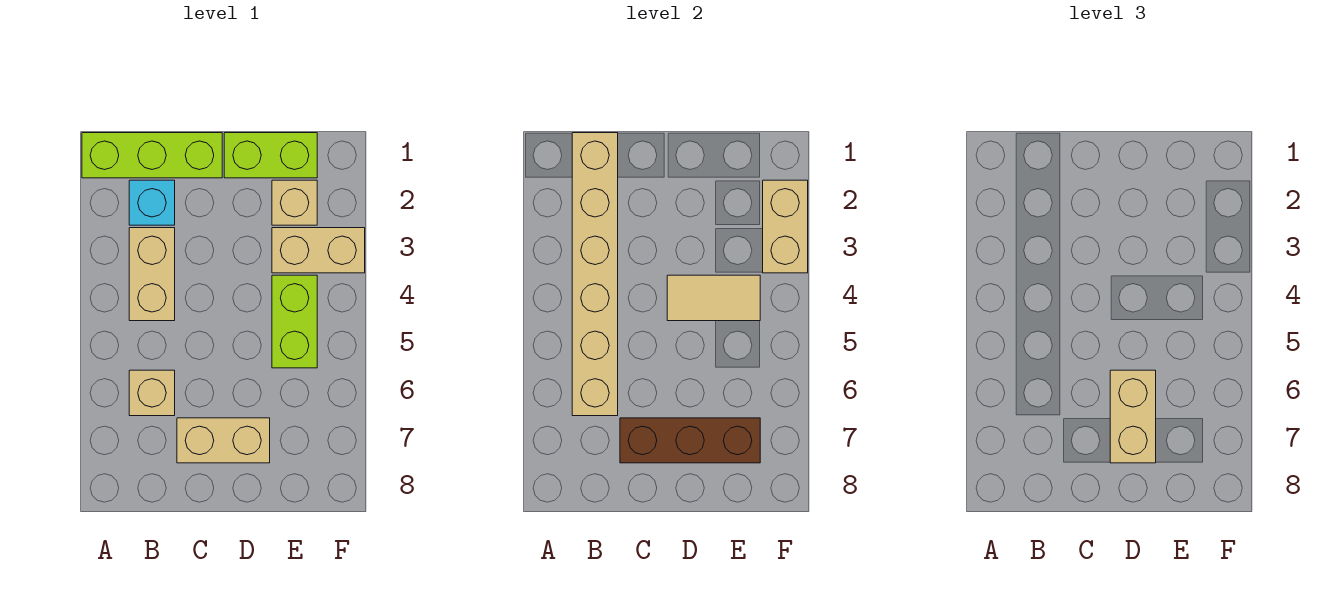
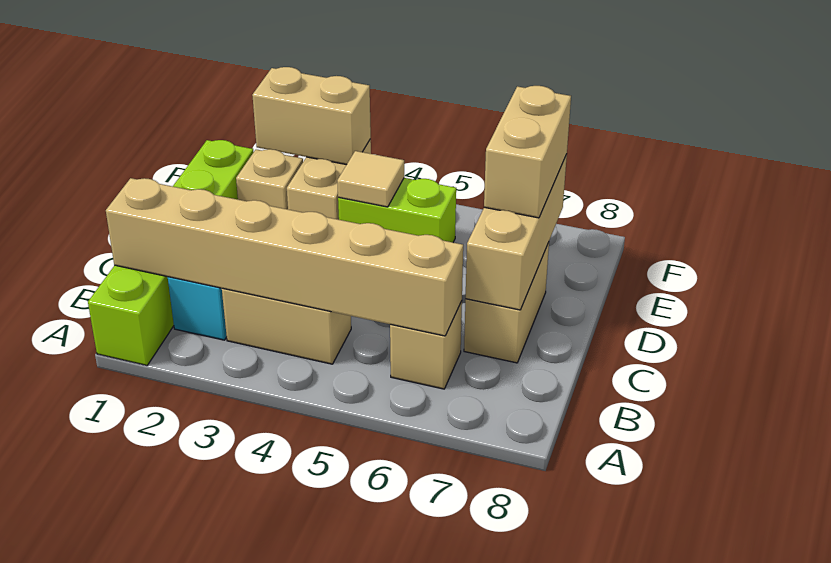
brown 1x3 brick [620,418,760,463] -> tan 1x3 brick [466,155,567,310]
tan 1x2 tile [667,275,760,321] -> tan 1x1 tile [337,151,404,207]
tan 1x2 brick [1110,370,1156,463] -> tan 1x2 brick turned to [484,86,571,218]

